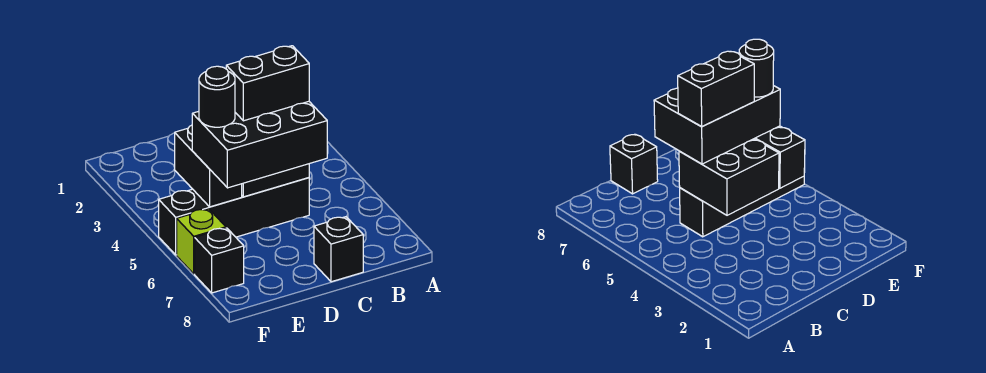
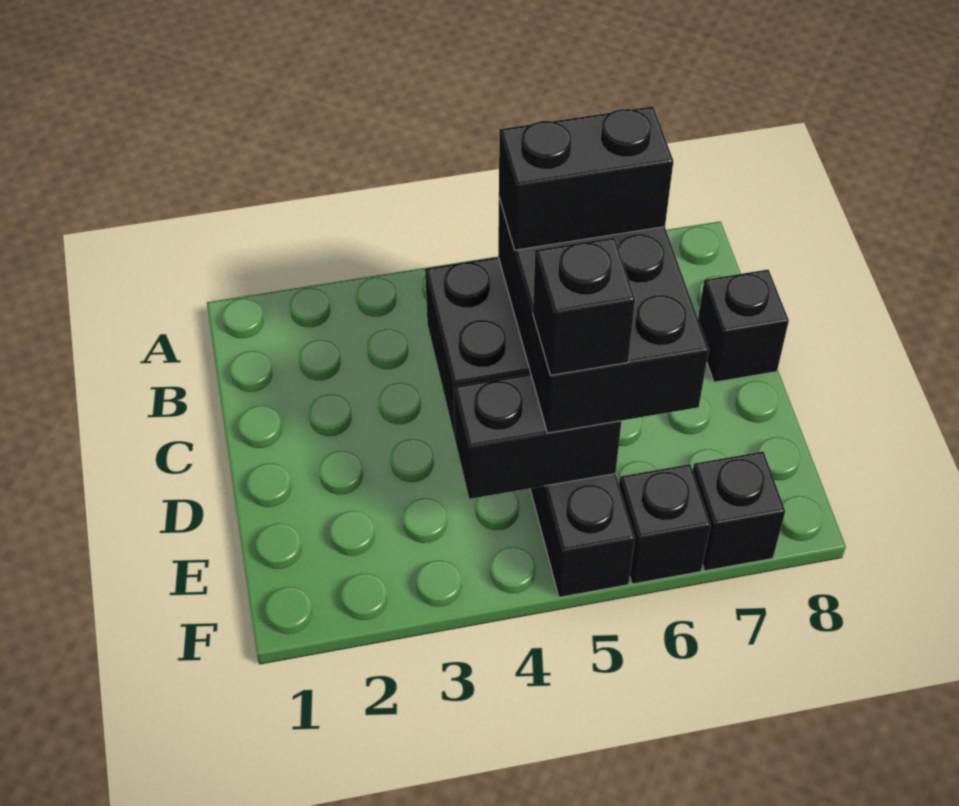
black 1x2 brick [226,46,309,121] -> black 1x2 brick turned to [499,106,673,250]
black 1x1 round brick [199,66,235,127] -> black 1x1 brick [533,238,635,375]
lime 1x1 brick [177,209,226,274] -> black 1x1 brick [619,464,710,584]

